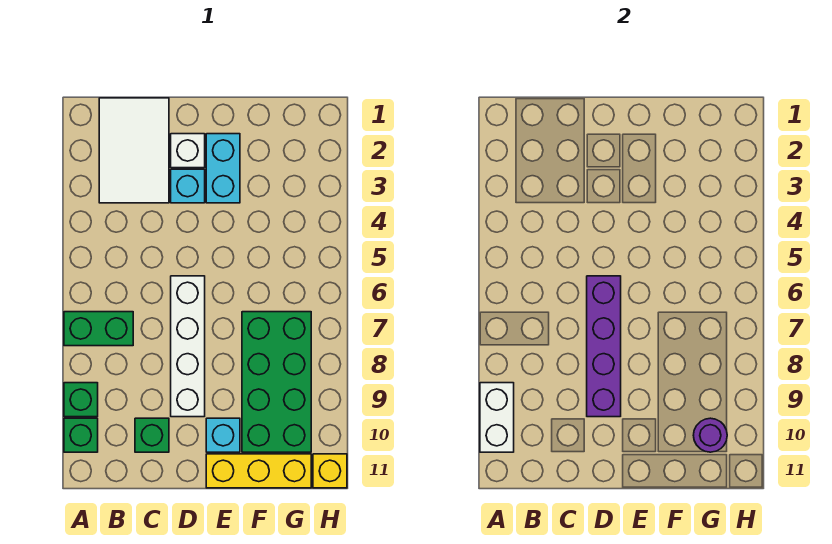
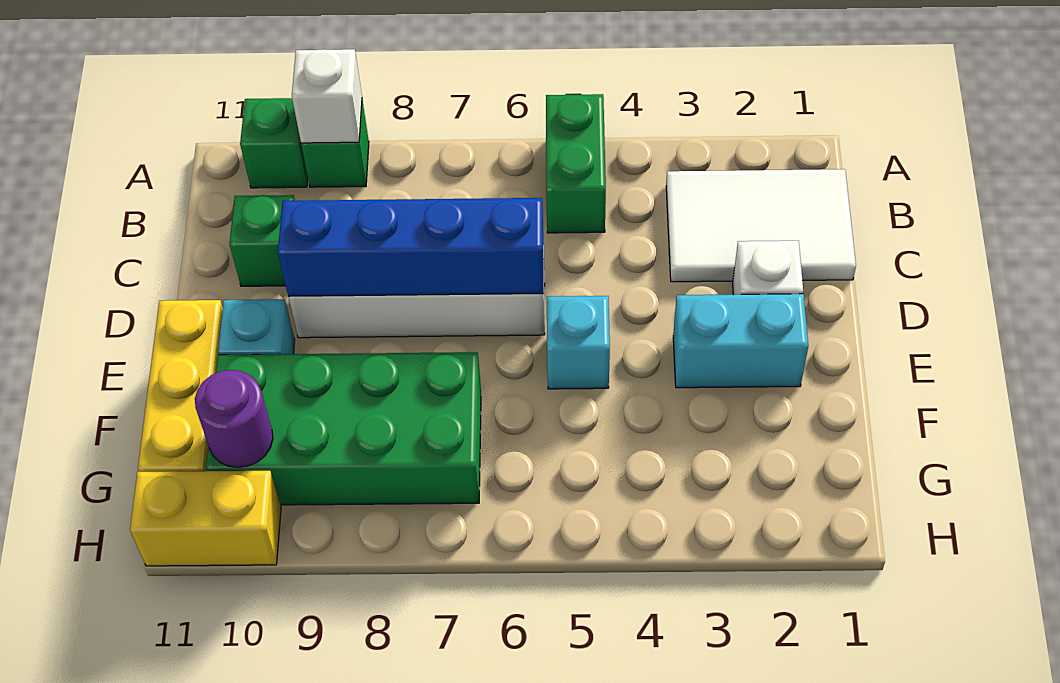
green 1x2 brick [64,312,133,346] -> green 1x2 brick moved to [546,94,606,233]
white 1x2 brick [480,383,514,452] -> white 1x1 brick [292,49,362,143]
cyan 1x1 brick [171,169,205,203] -> cyan 1x1 brick moved to [547,296,610,389]
purple 1x4 brick [587,276,621,417] -> blue 1x4 brick [278,198,544,297]
yellow 1x1 brick [313,454,347,488] -> yellow 1x2 brick [130,471,281,566]

